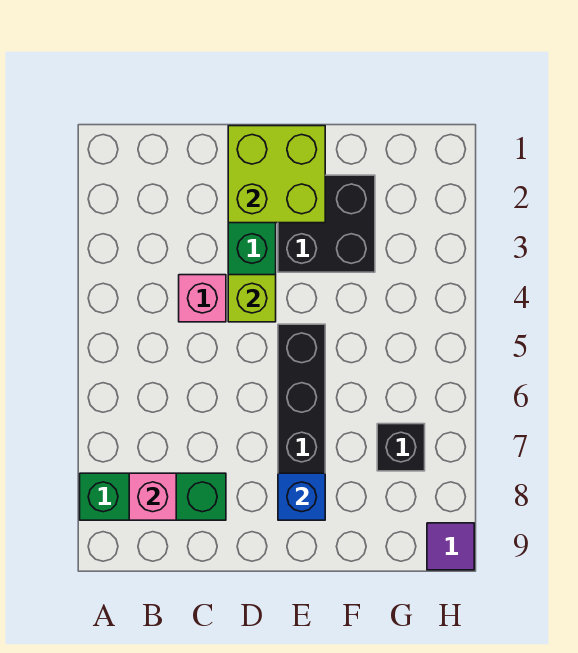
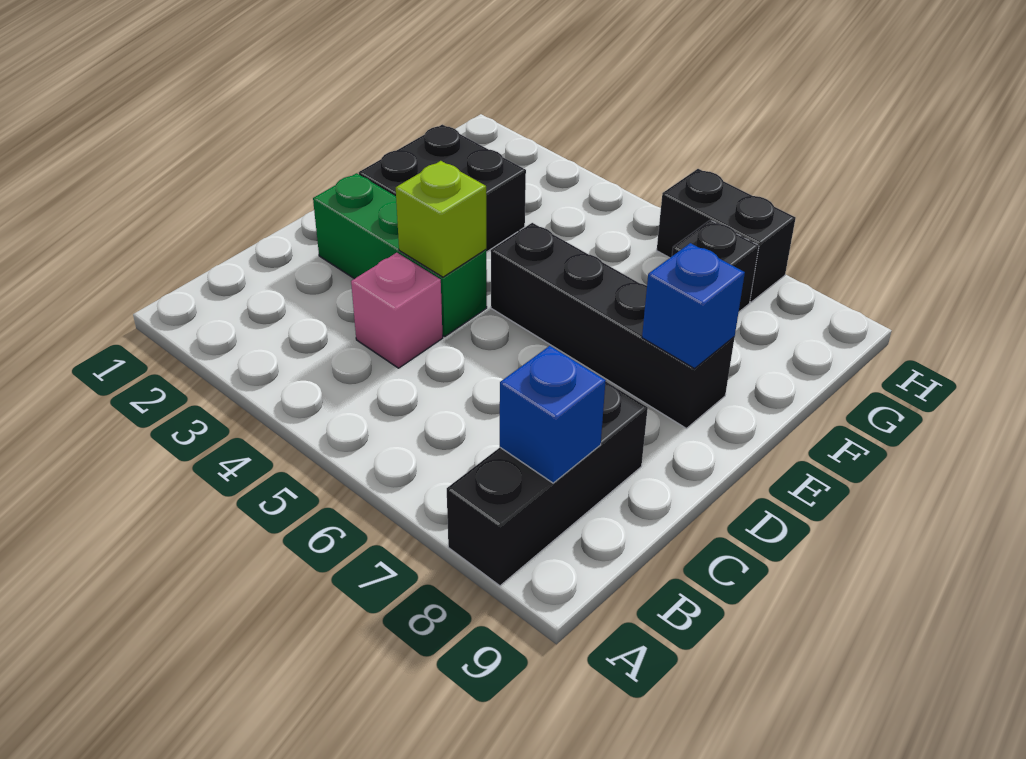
green 1x3 brick [80,473,226,520] -> black 1x3 brick [447,382,648,586]
pink 1x1 brick [129,473,176,520] -> blue 1x1 brick [500,346,606,483]
lime 2x2 brick [228,126,325,223] -> none
none -> black 1x2 brick [657,169,796,302]
purple 1x1 tile [427,523,474,570] -> none

